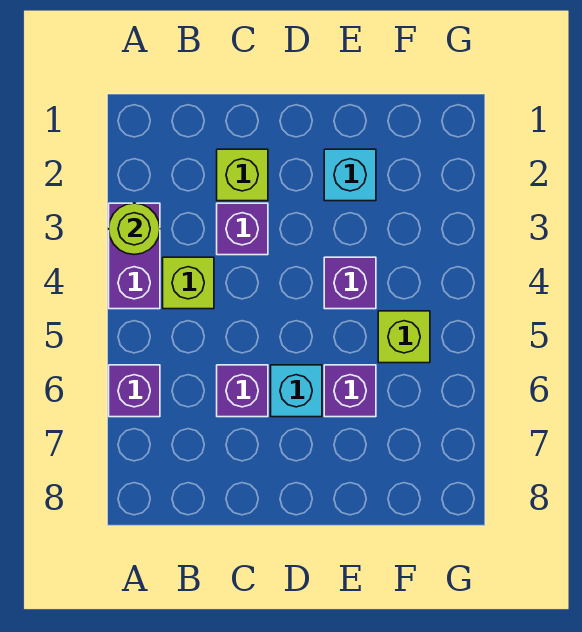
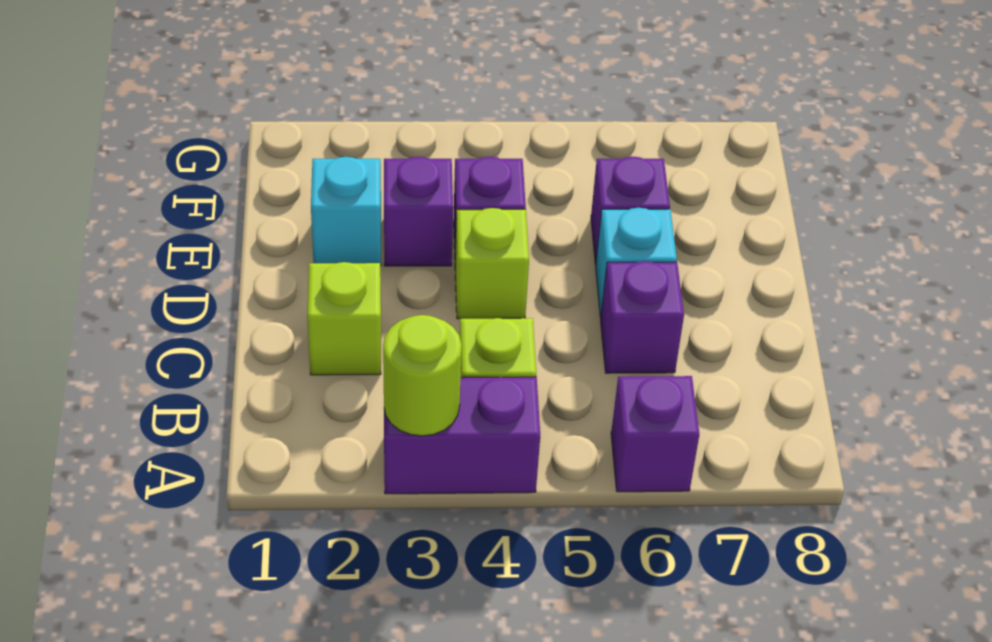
purple 1x1 brick [217,203,268,255] -> purple 1x1 brick moved to [384,157,453,266]
lime 1x1 brick [378,311,430,363] -> lime 1x1 brick moved to [455,208,529,319]

